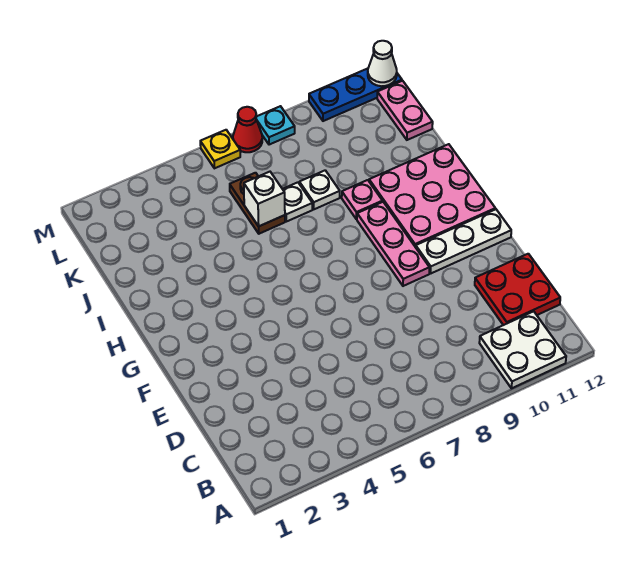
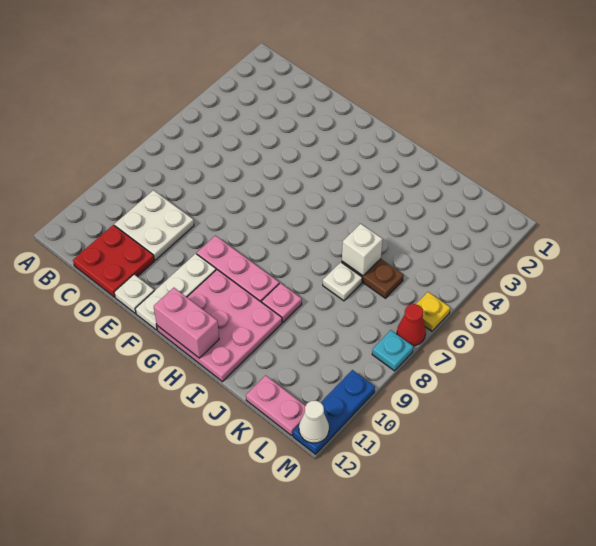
white 2x2 plate [479,311,566,388] -> white 2x2 plate moved to [114,190,194,260]
none -> pink 1x2 brick [154,288,219,358]
white 1x1 plate [299,170,340,209] -> white 1x1 plate moved to [114,275,154,313]

